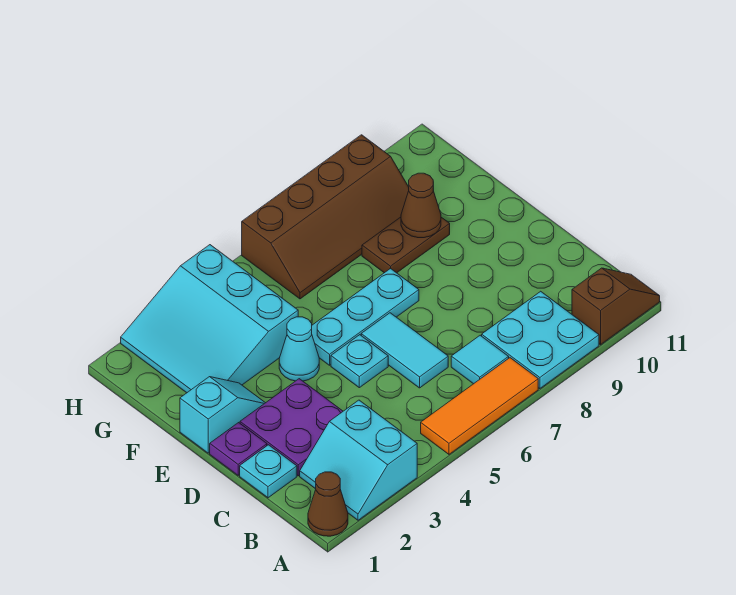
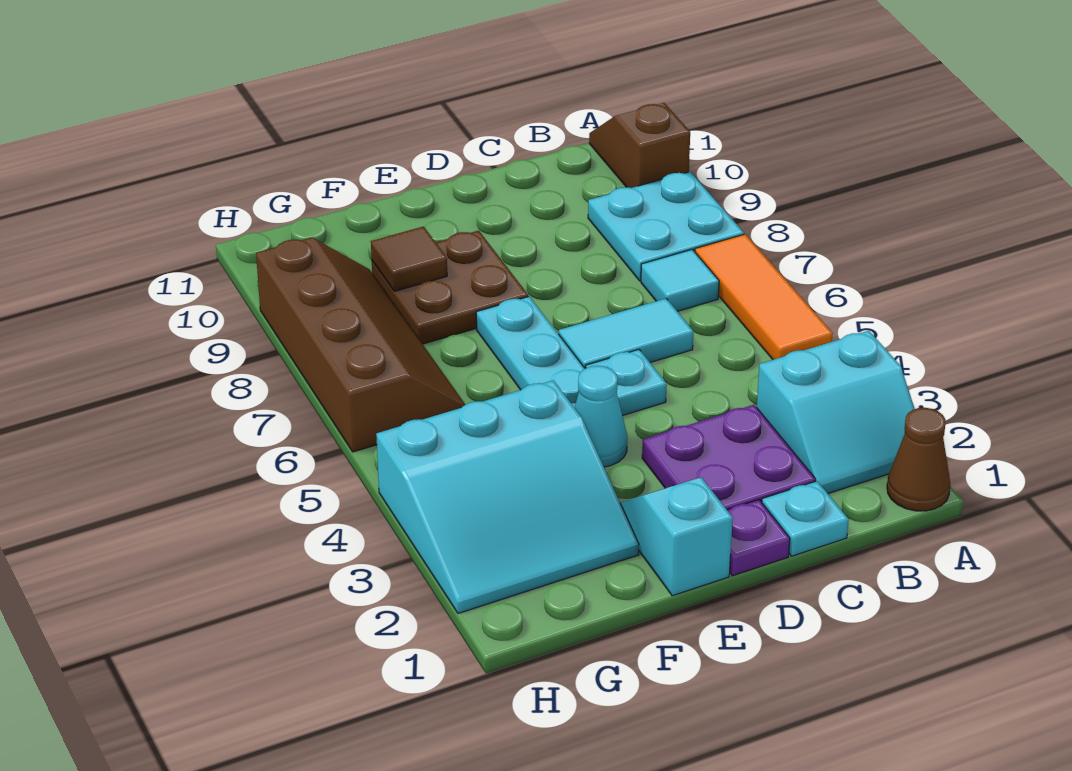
brown 1x2 plate [362,217,450,273] -> brown 2x2 plate [372,231,528,344]
brown 1x1 cone [401,173,441,238] -> brown 1x1 tile [371,227,447,291]

